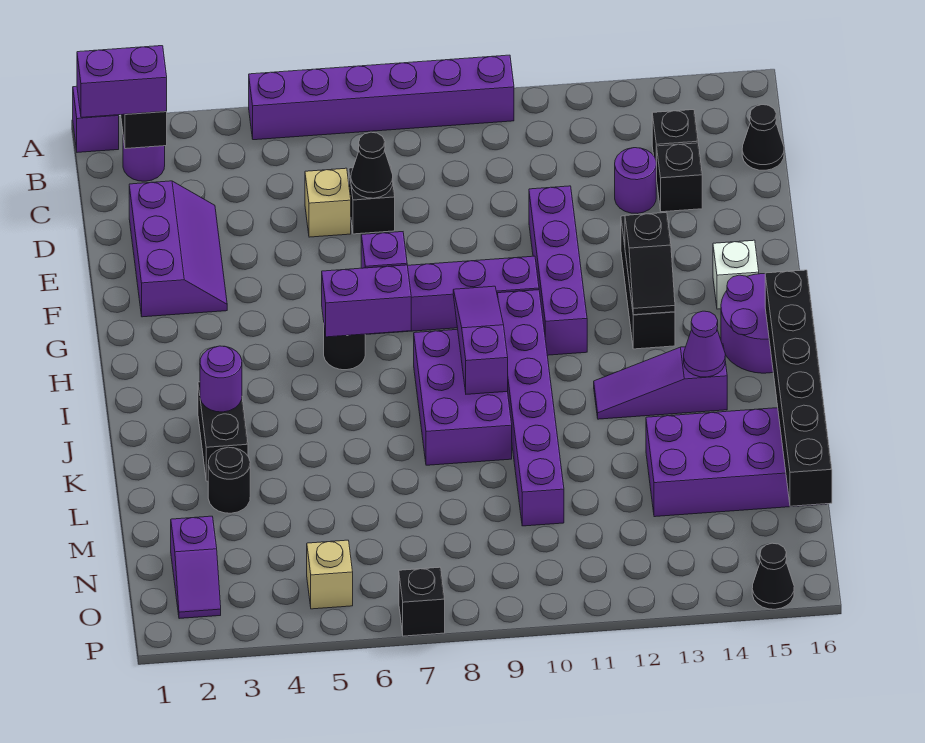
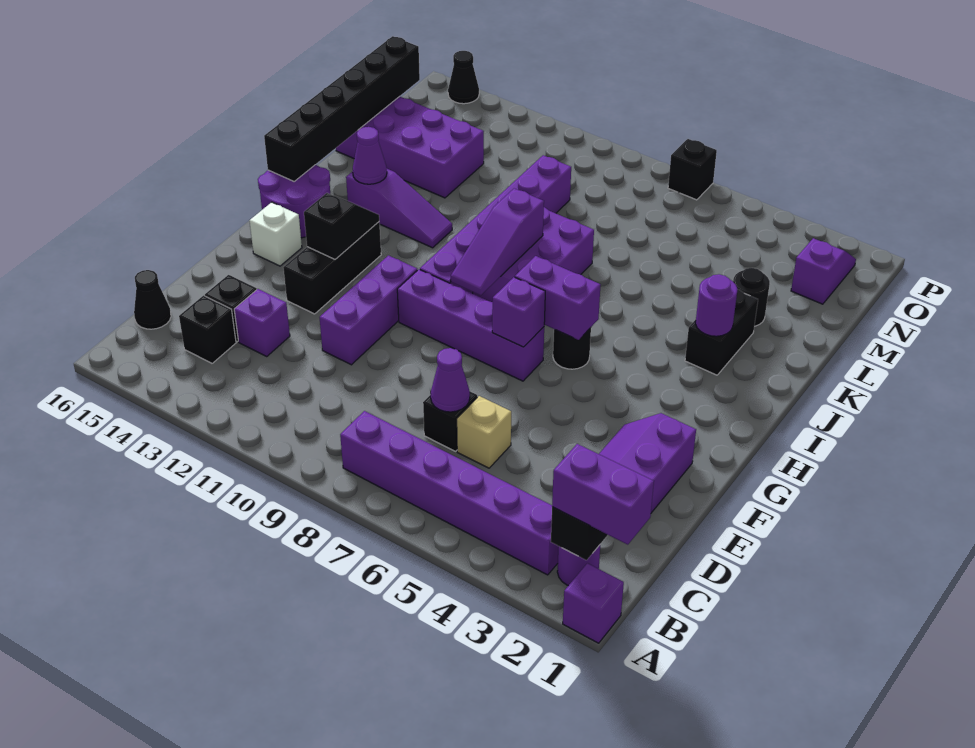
purple 1x6 brick [249,55,514,140] -> purple 1x6 brick moved to [340,411,559,575]
black 1x1 cone [351,132,393,198] -> purple 1x1 cone [430,348,470,412]
purple 1x1 round brick [615,148,656,213] -> purple 1x1 brick [234,289,290,356]
purple 1x4 brick [529,186,587,355] -> purple 1x3 brick [320,255,417,365]
tan 1x1 brick [307,540,353,609] -> none

